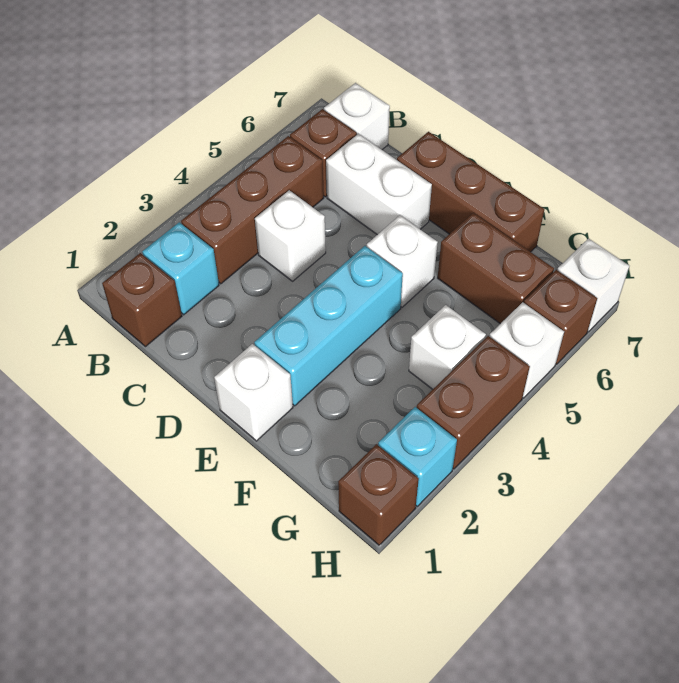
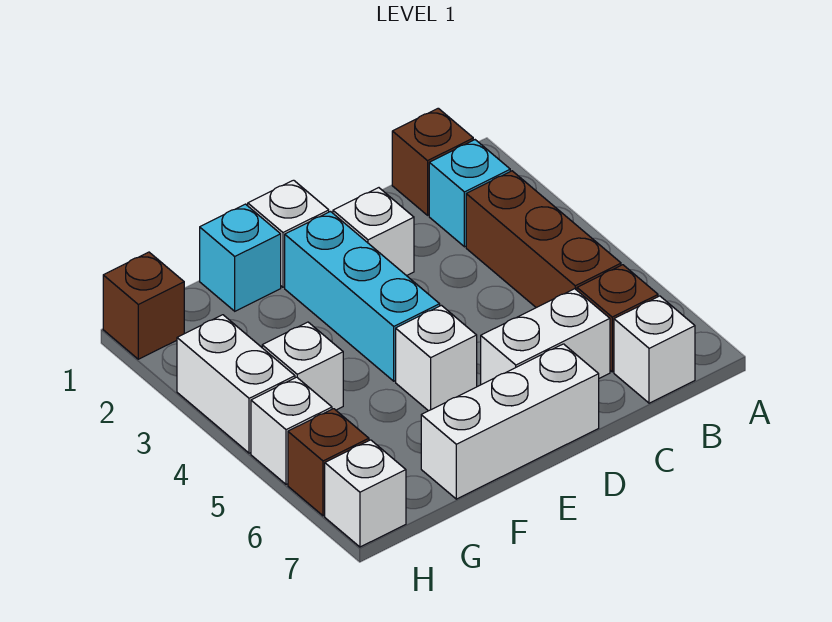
white 1x1 brick [255,190,326,281] -> white 1x1 brick moved to [333,188,414,276]
brown 1x3 brick [397,132,544,252] -> white 1x3 brick [421,344,599,499]
brown 1x2 brick [438,213,554,324] -> none
cyan 1x1 brick [378,407,457,506] -> cyan 1x1 brick moved to [200,204,281,311]
brown 1x2 brick [417,336,530,469] -> white 1x2 brick [177,315,295,453]

